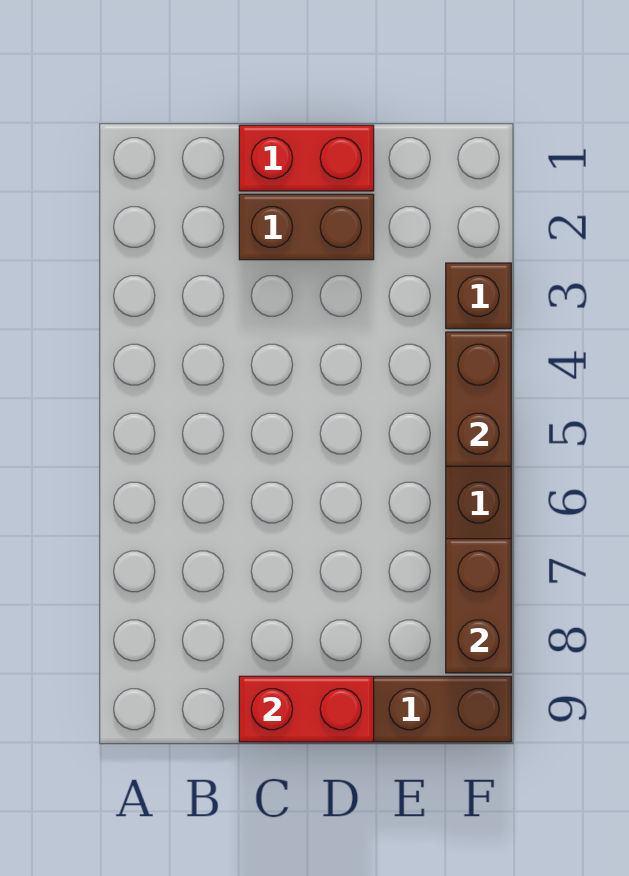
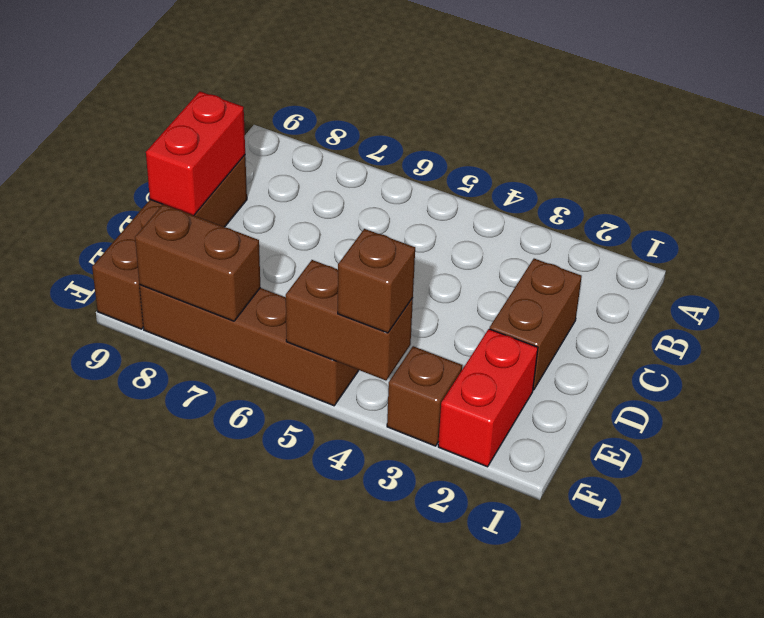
red 1x2 brick [239,125,374,191] -> red 1x2 brick moved to [438,329,538,467]
none -> brown 1x1 brick [338,229,415,333]

